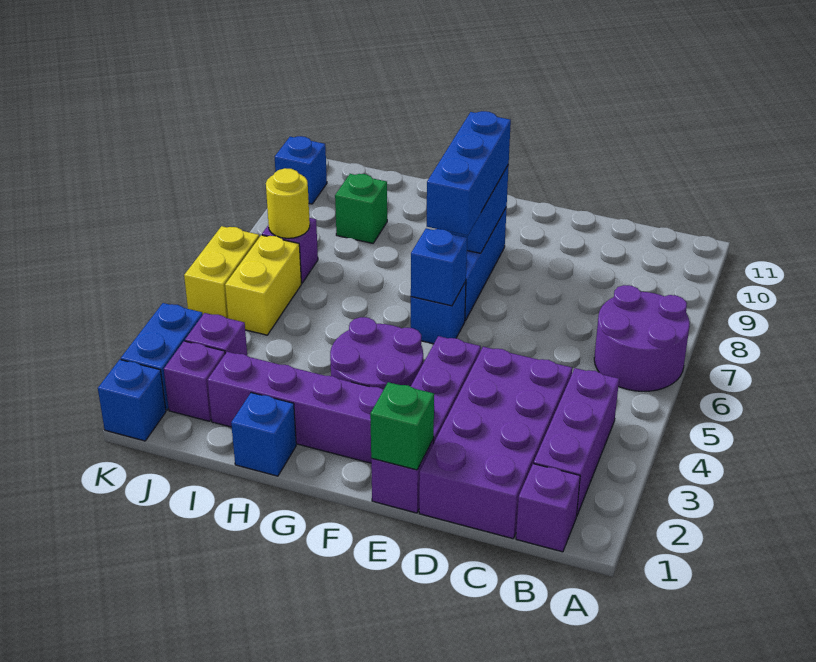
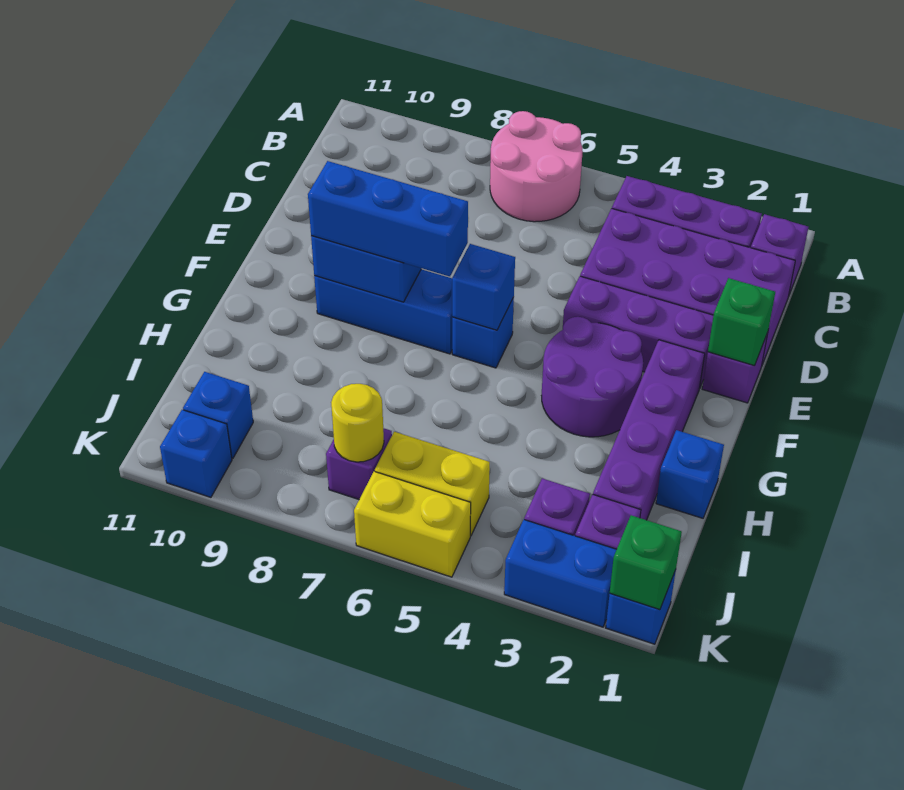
purple 2x2 round brick [594,285,690,391] -> pink 2x2 round brick [490,111,583,222]
green 1x1 brick [335,174,387,243] -> green 1x1 brick moved to [610,515,682,610]
none -> blue 1x1 brick [183,372,253,458]

